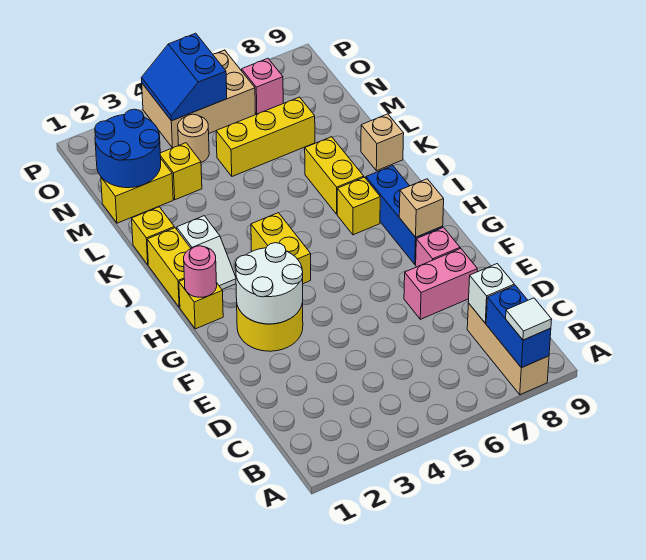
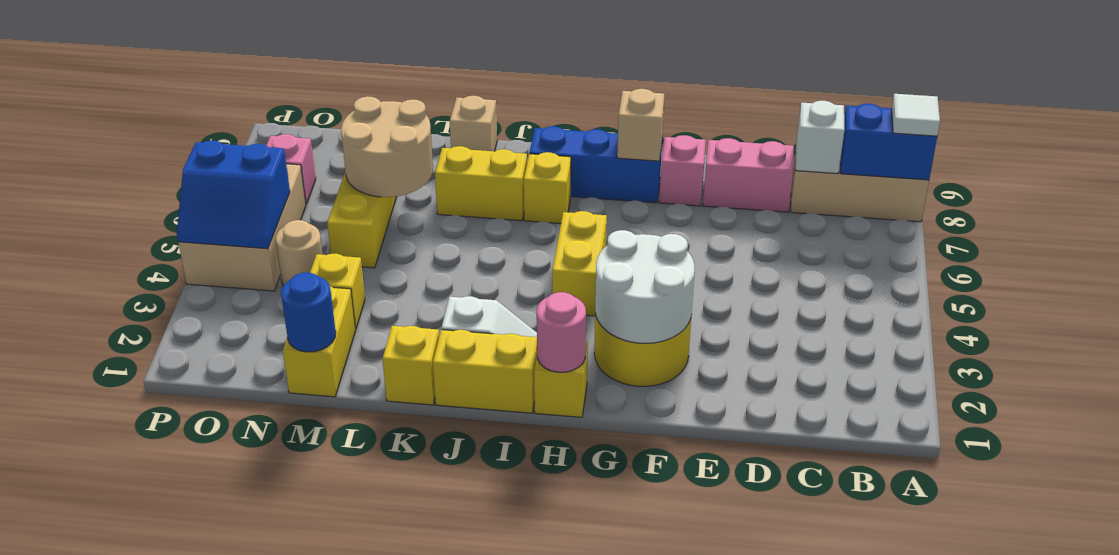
pink 1x2 brick [404,248,477,319] -> pink 1x2 brick turned to [703,138,794,212]
yellow 1x2 brick [251,213,311,284] -> yellow 1x2 brick turned to [552,211,607,316]
none -> tan 2x2 round brick [341,96,433,197]
blue 2x2 round brick [95,109,161,188] -> blue 1x1 round brick [281,273,336,352]

